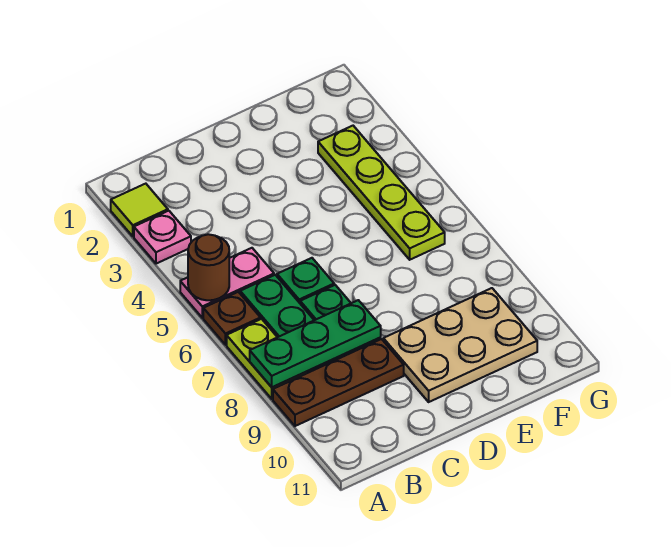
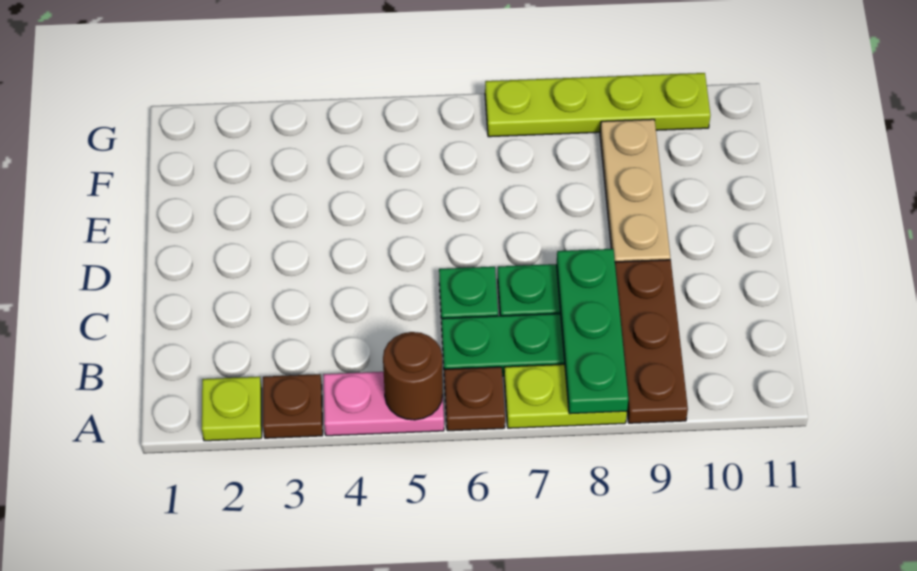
lime 1x1 tile [111,184,168,236] -> lime 1x1 plate [202,377,262,441]
pink 1x1 plate [134,211,191,264] -> brown 1x1 plate [263,374,323,438]
pink 1x2 plate [180,248,274,318] -> pink 1x2 plate turned to [323,372,444,436]
tan 2x3 plate [383,288,537,402] -> tan 1x3 plate [600,119,670,262]
lime 1x4 plate [318,126,445,260] -> lime 1x4 plate moved to [485,73,710,137]

